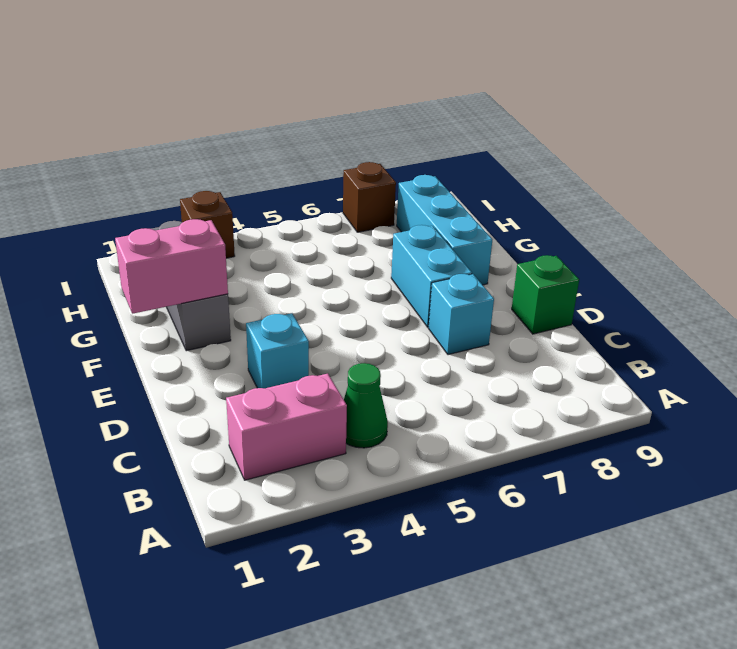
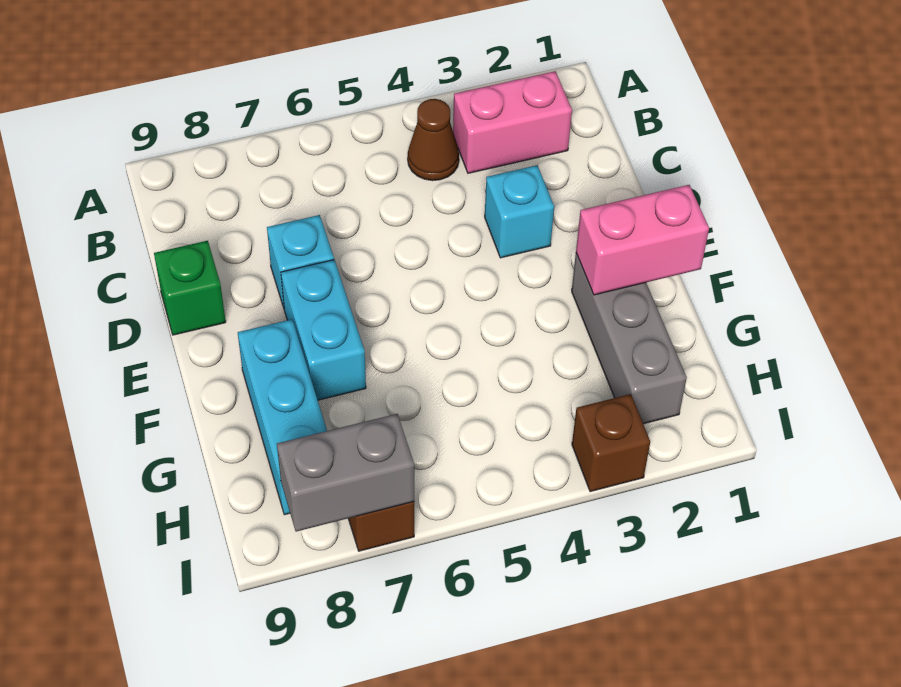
green 1x1 cone [344,363,388,448] -> brown 1x1 cone [408,99,459,181]
none -> grey 1x2 brick [277,414,414,532]

